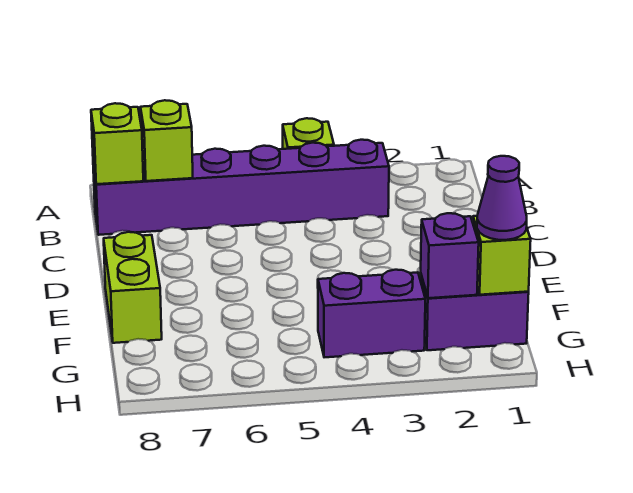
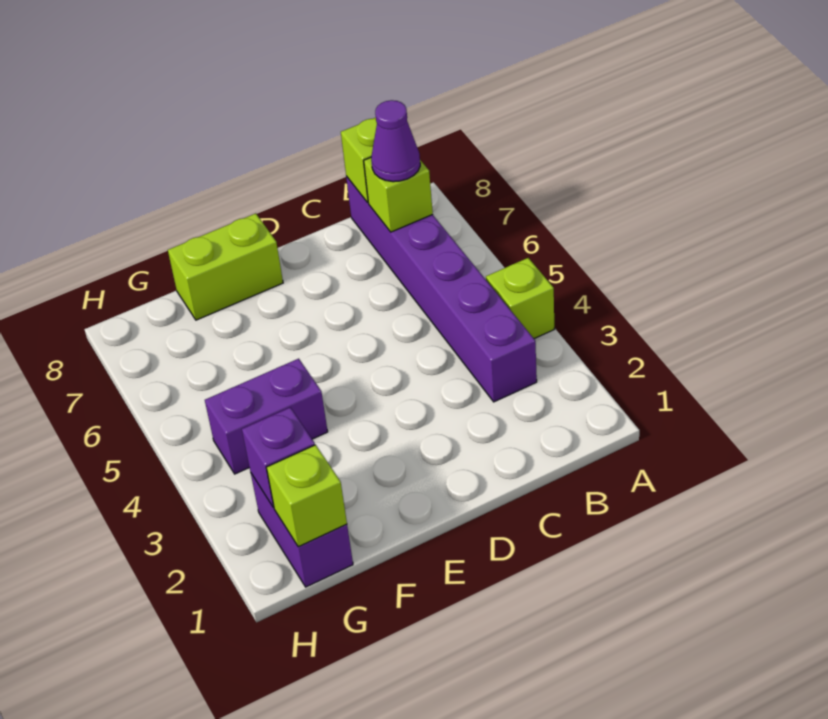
purple 1x1 cone [477,156,527,240] -> purple 1x1 cone moved to [371,100,420,182]
purple 1x2 brick [318,270,425,357] -> purple 1x2 brick turned to [205,359,328,474]

